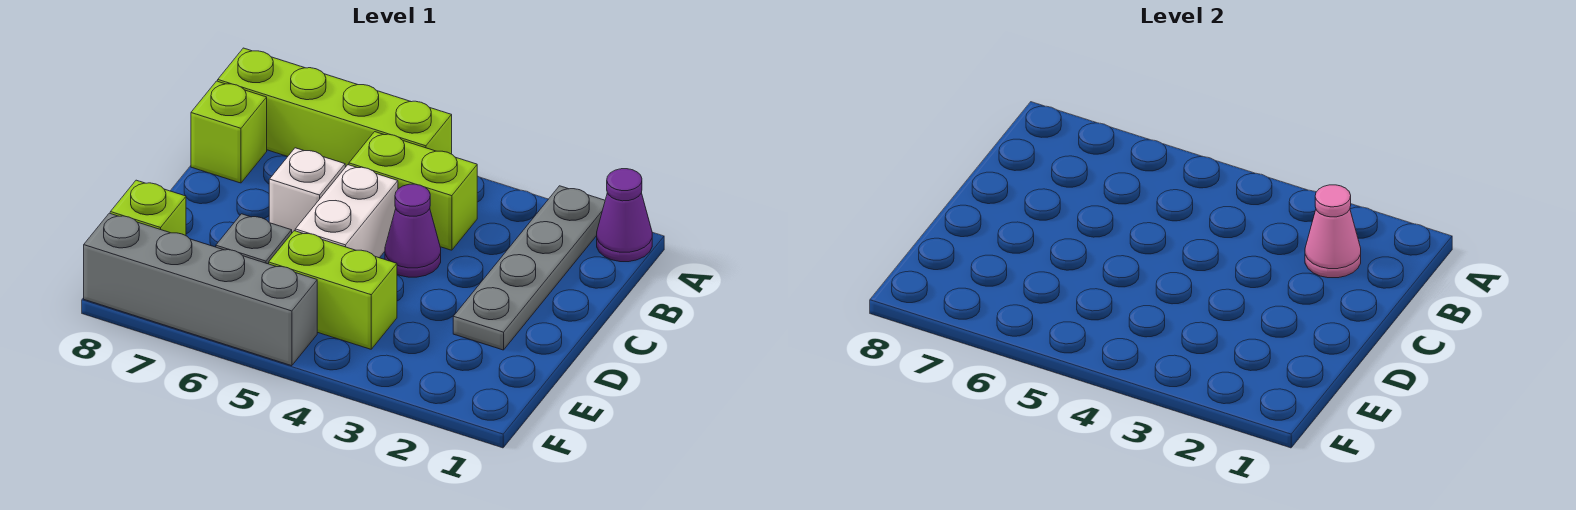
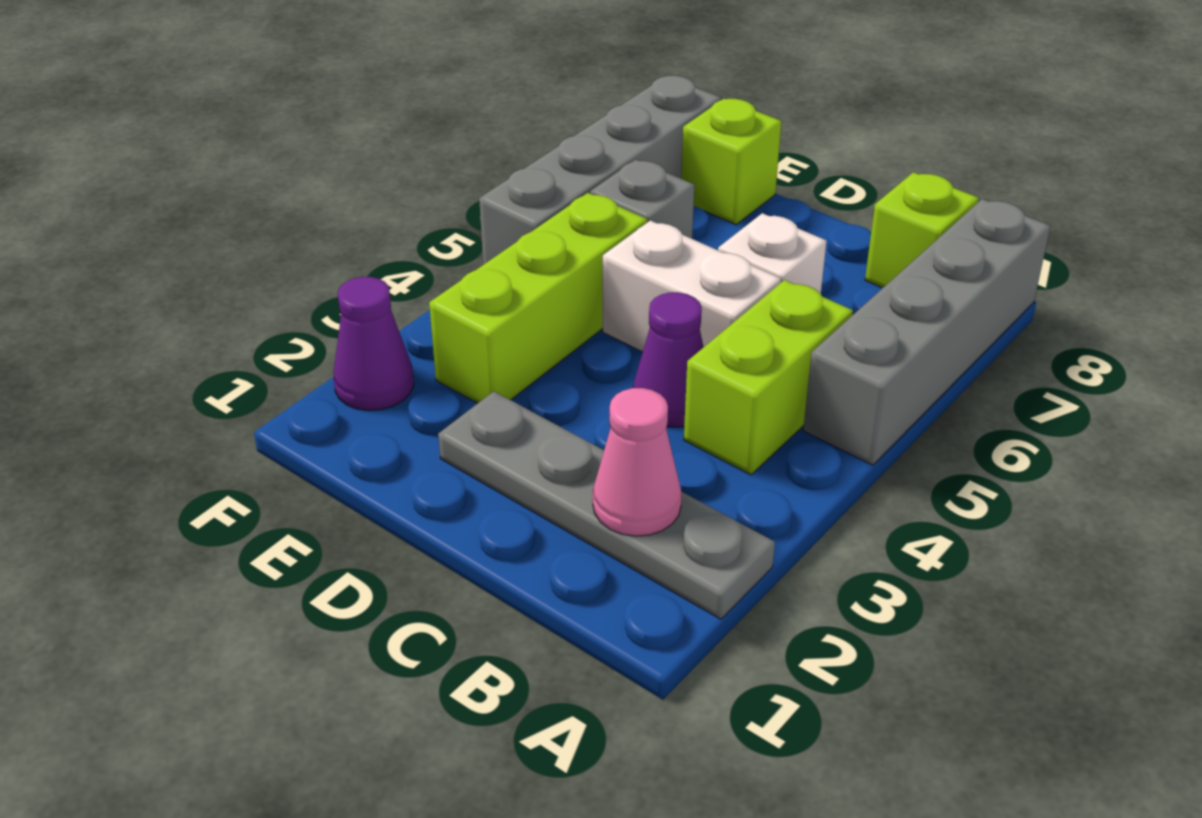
purple 1x1 cone [597,169,652,262] -> purple 1x1 cone moved to [334,277,414,411]
lime 1x4 brick [218,48,452,167] -> grey 1x4 brick [803,199,1050,465]
lime 1x2 brick [269,231,397,349] -> lime 1x3 brick [429,193,647,403]

